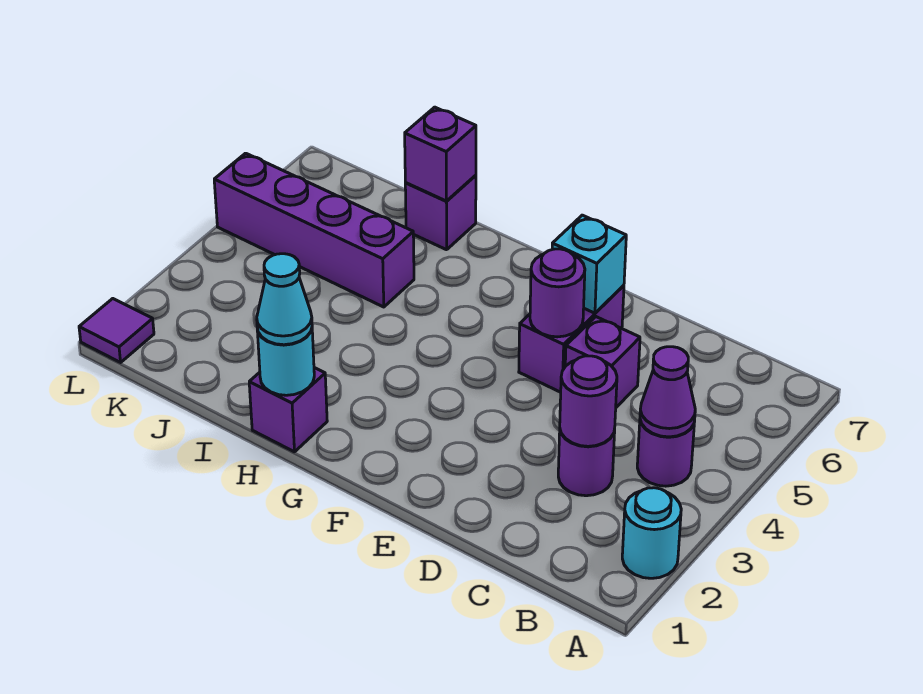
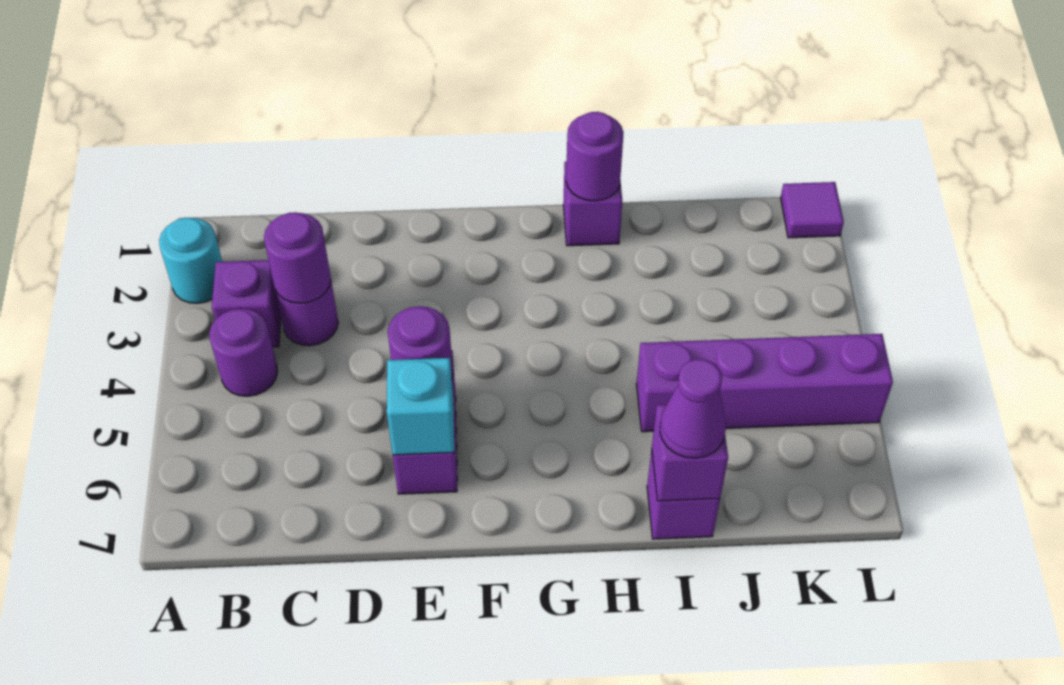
purple 1x1 cone [640,347,695,437] -> purple 1x1 cone moved to [660,359,726,458]
purple 1x1 brick [565,317,640,407] -> purple 1x1 brick moved to [212,260,281,347]
cyan 1x1 round brick [257,329,314,395] -> purple 1x1 round brick [566,112,624,201]
cyan 1x1 cone [257,254,312,345] -> none

